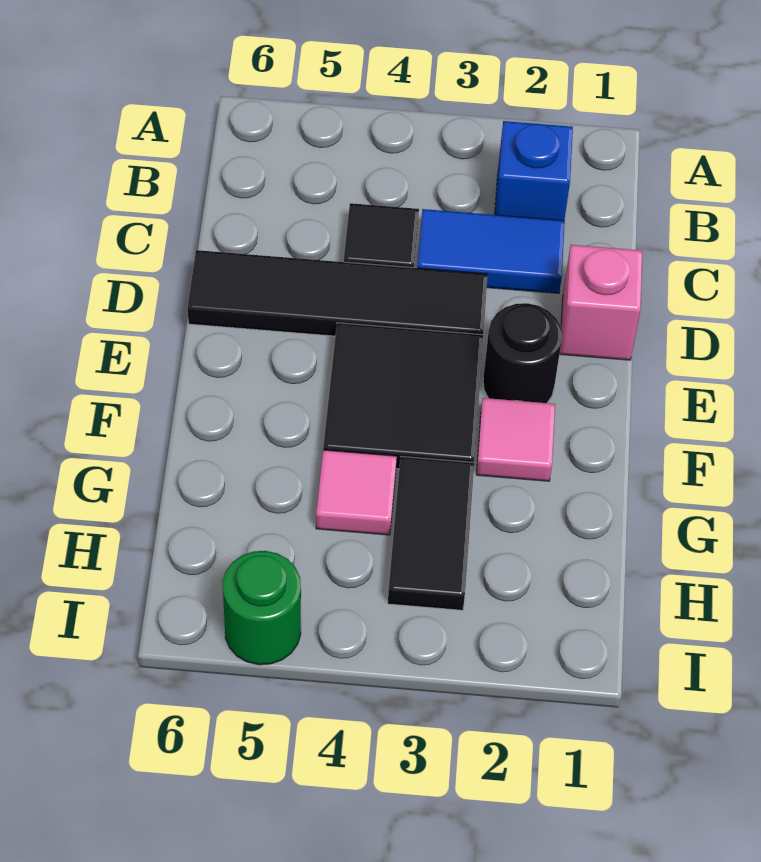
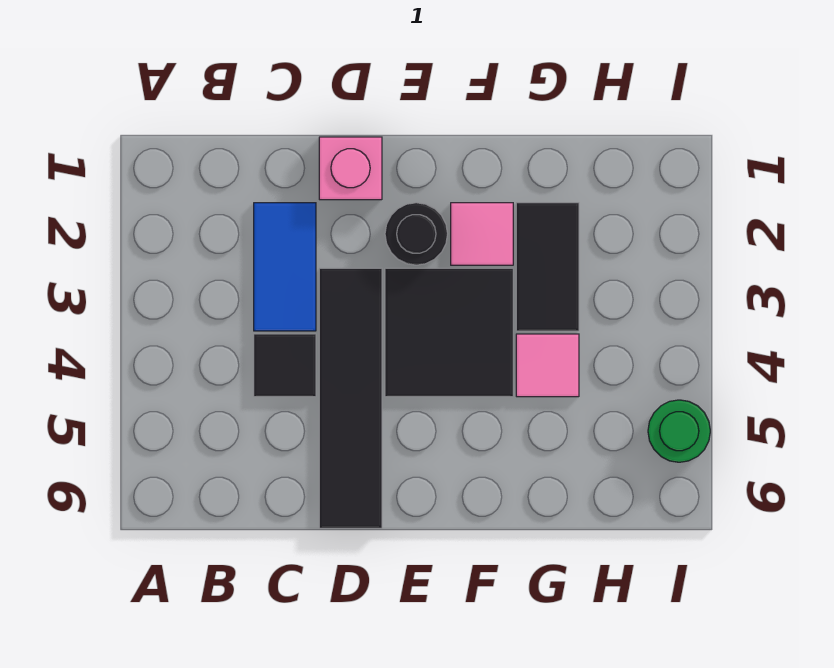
blue 1x1 brick [495,121,573,220] -> none
black 1x2 tile [388,457,474,610] -> black 1x2 tile turned to [516,203,579,331]

